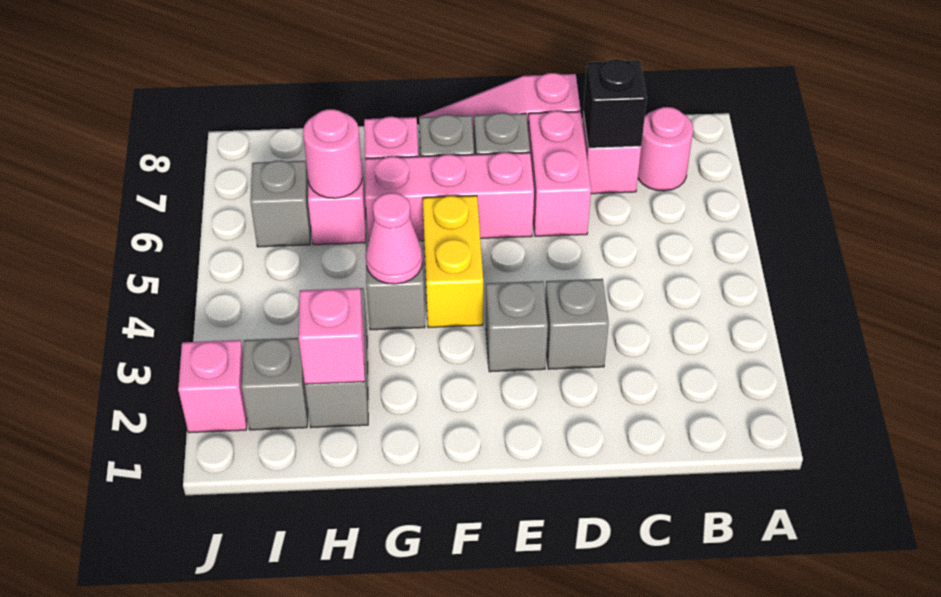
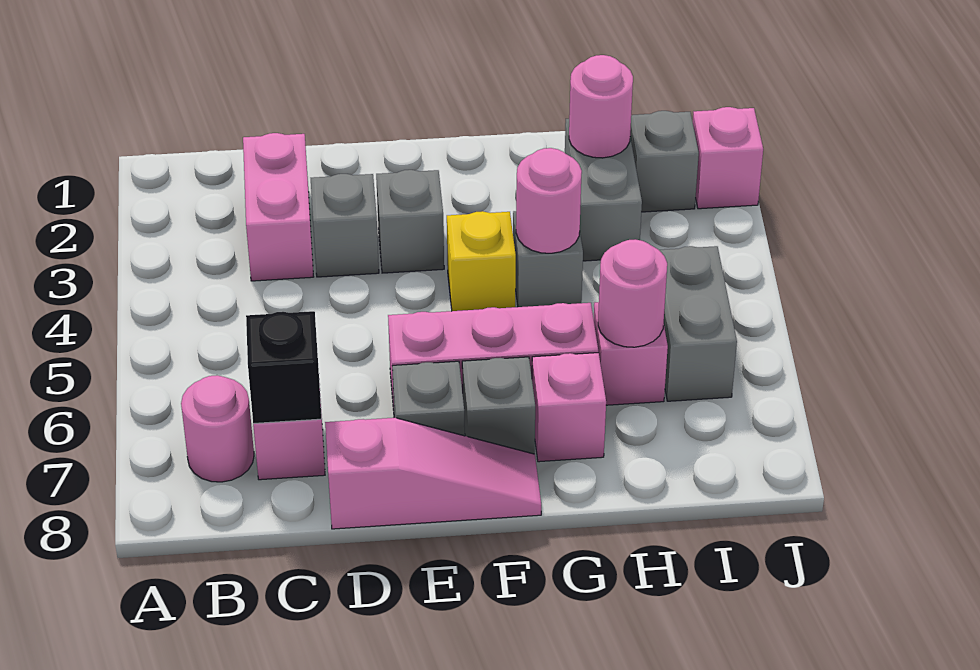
pink 1x2 brick [528,111,591,236] -> pink 1x2 brick moved to [243,133,313,281]
yellow 1x2 brick [423,196,483,328] -> yellow 1x1 brick [447,211,516,311]
pink 1x1 cone [366,193,423,284] -> pink 1x1 round brick [516,148,582,253]
pink 1x1 brick [299,288,365,384] -> pink 1x1 round brick [569,55,633,158]
grey 1x1 brick [250,160,311,247] -> grey 1x2 brick [659,246,737,401]

